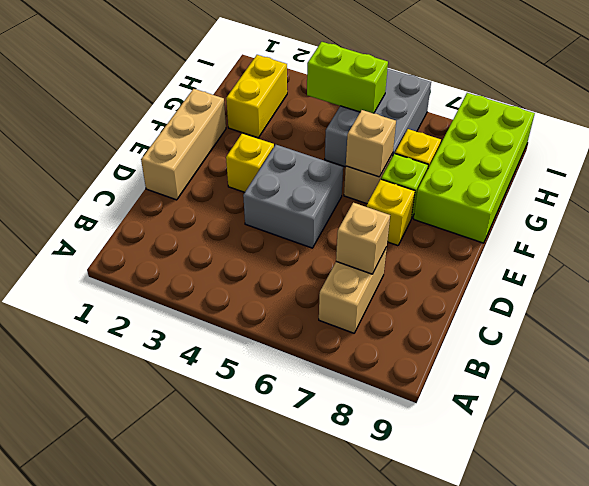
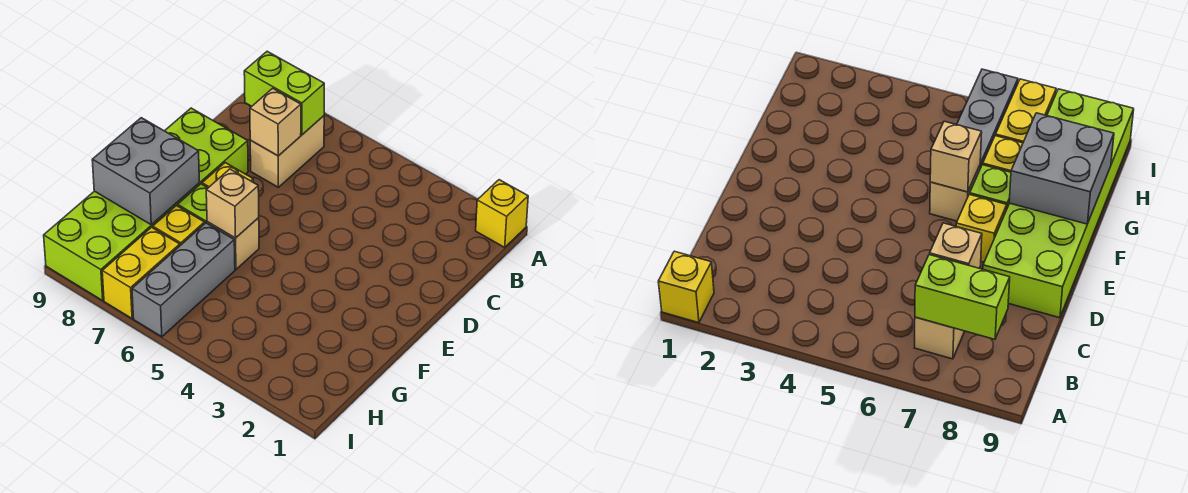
tan 1x3 brick [141,89,226,200] -> none
grey 2x2 brick [243,145,343,248] -> grey 2x2 brick moved to [92,118,199,225]
yellow 1x1 brick [226,133,274,192] -> yellow 1x1 brick moved to [476,180,528,247]
lime 2x4 brick [414,93,535,243] -> lime 2x6 brick [44,108,248,300]
yellow 1x2 brick [226,55,287,138] -> yellow 1x2 brick moved to [102,227,180,318]
grey 2x3 brick [325,69,431,167] -> grey 1x3 brick [132,223,235,337]
lime 1x2 brick [307,42,388,113] -> lime 1x2 brick moved to [244,51,324,135]

